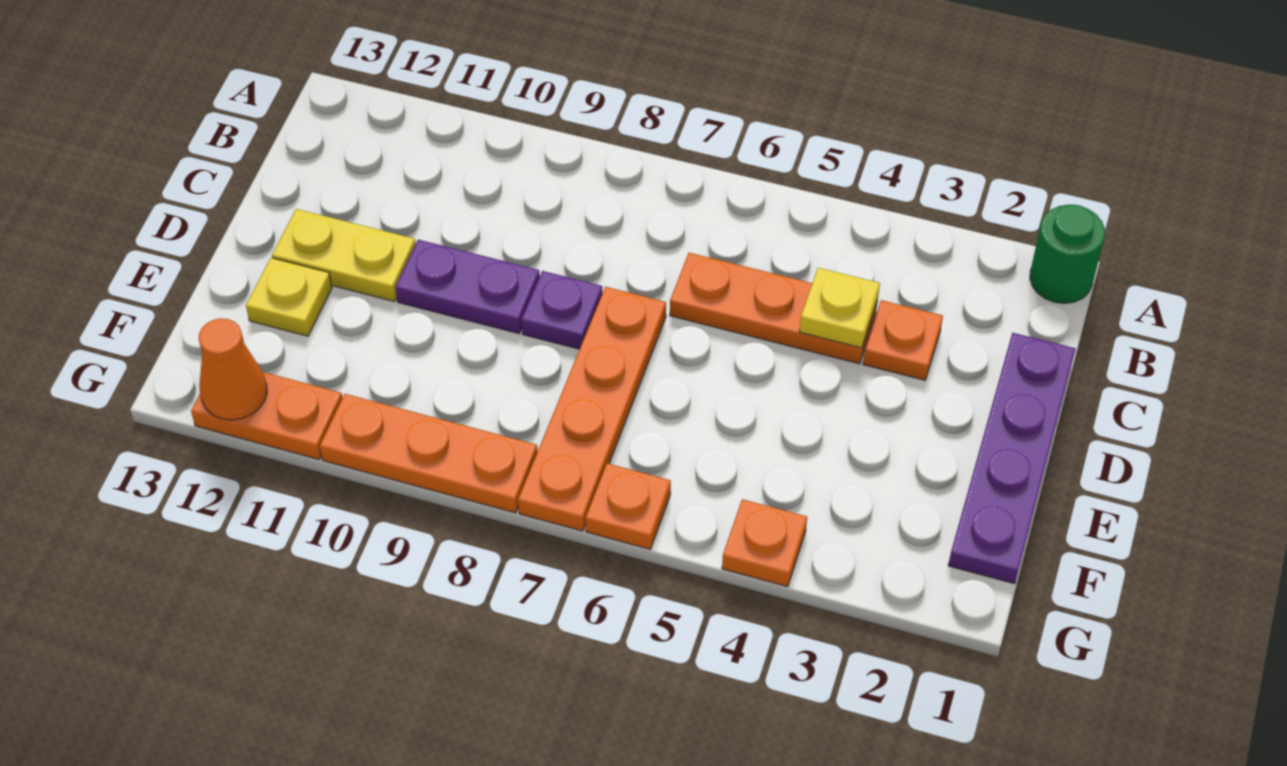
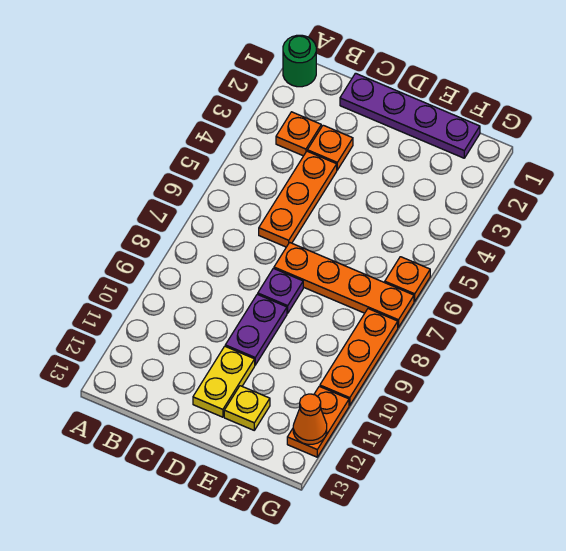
yellow 1x1 plate [799,268,880,348] -> none
orange 1x1 plate [722,499,807,587] -> orange 1x1 plate moved to [276,112,321,156]

